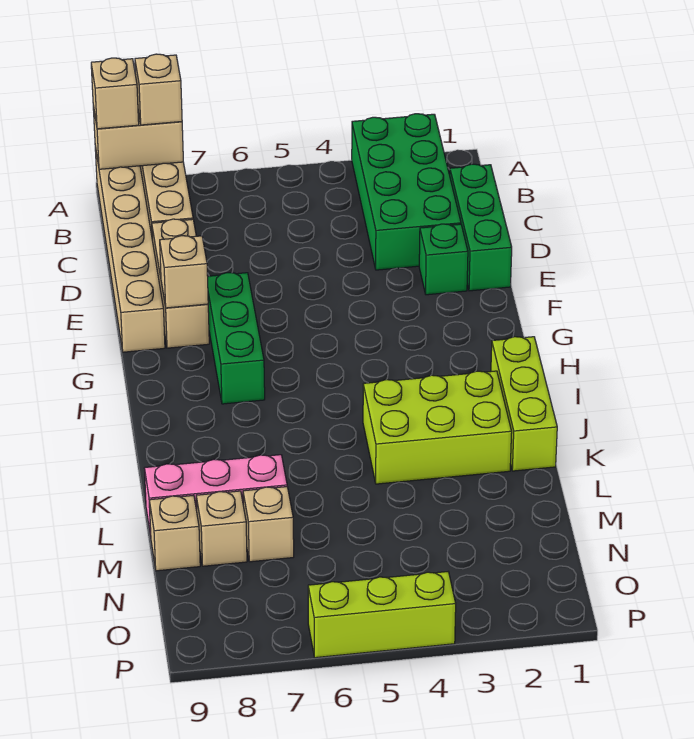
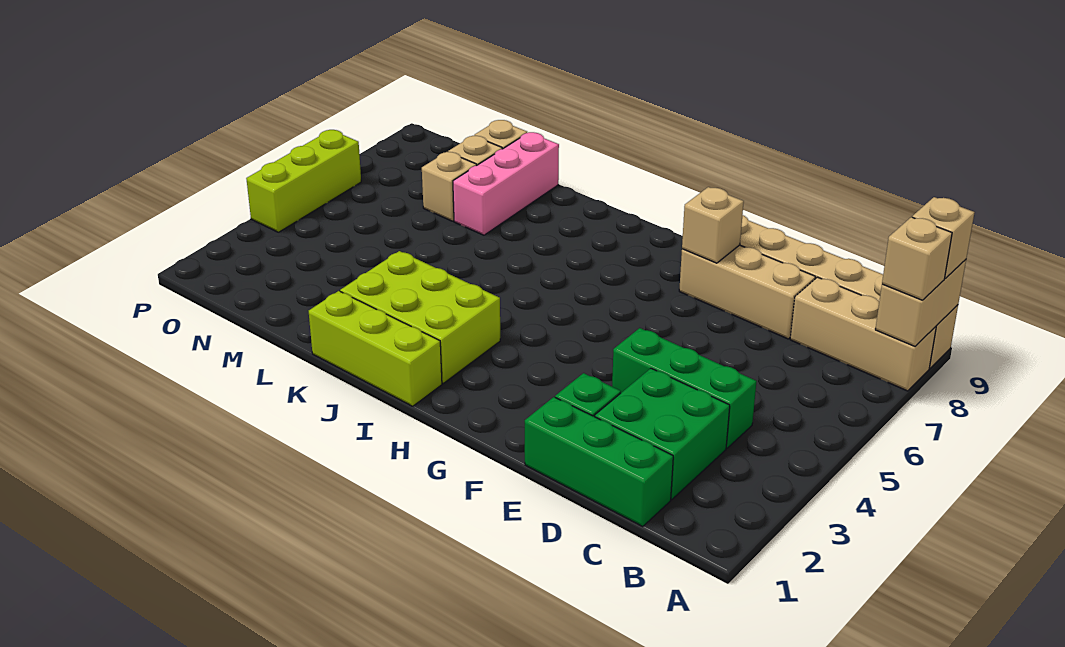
green 2x4 brick [352,114,461,270] -> green 2x2 brick [595,368,730,500]
green 1x3 brick [208,273,265,404] -> green 1x3 brick moved to [612,328,757,448]
lime 2x3 brick [363,371,512,484] -> lime 2x3 brick turned to [340,251,500,383]

